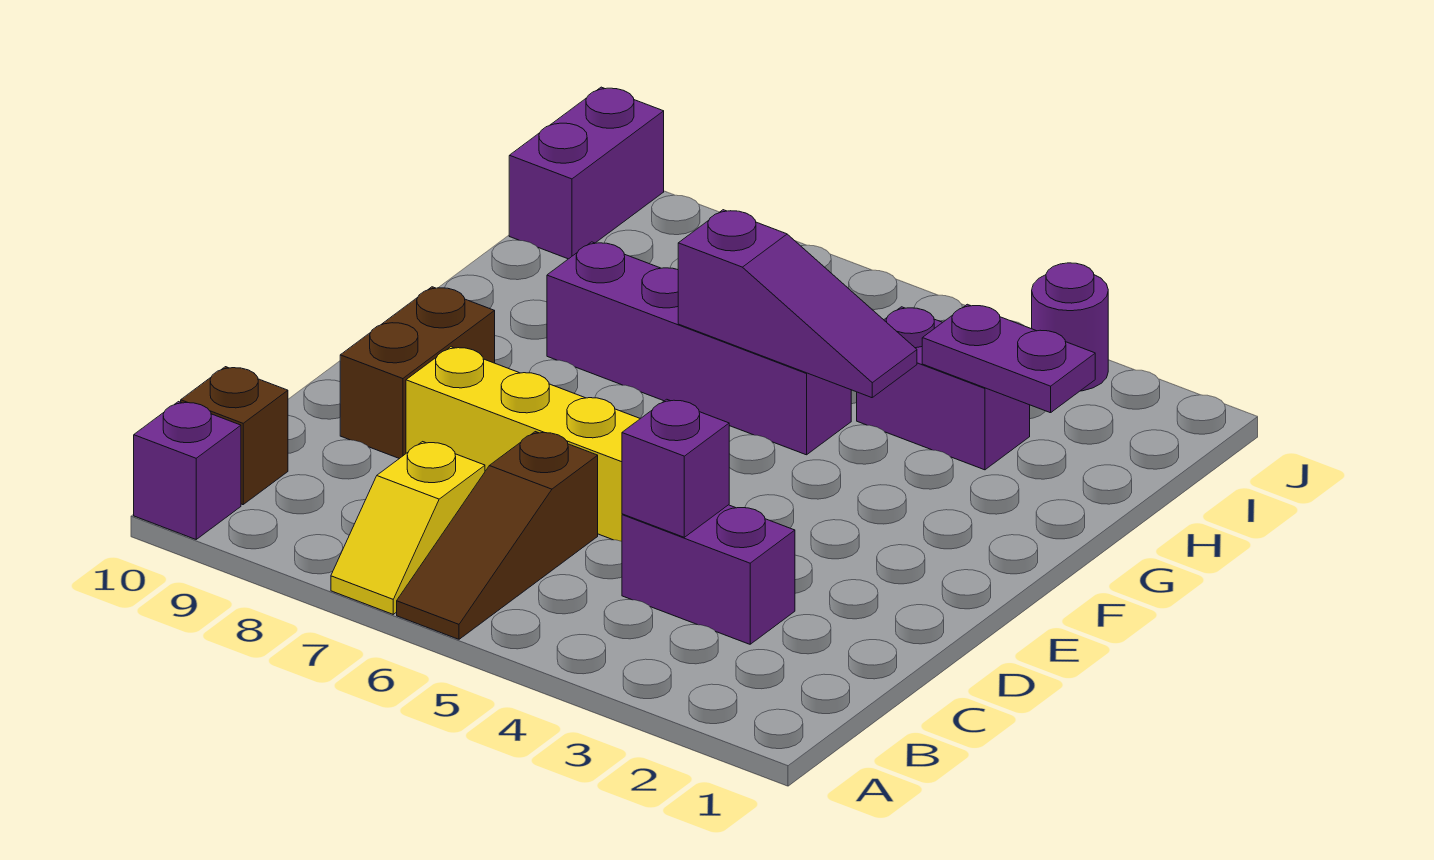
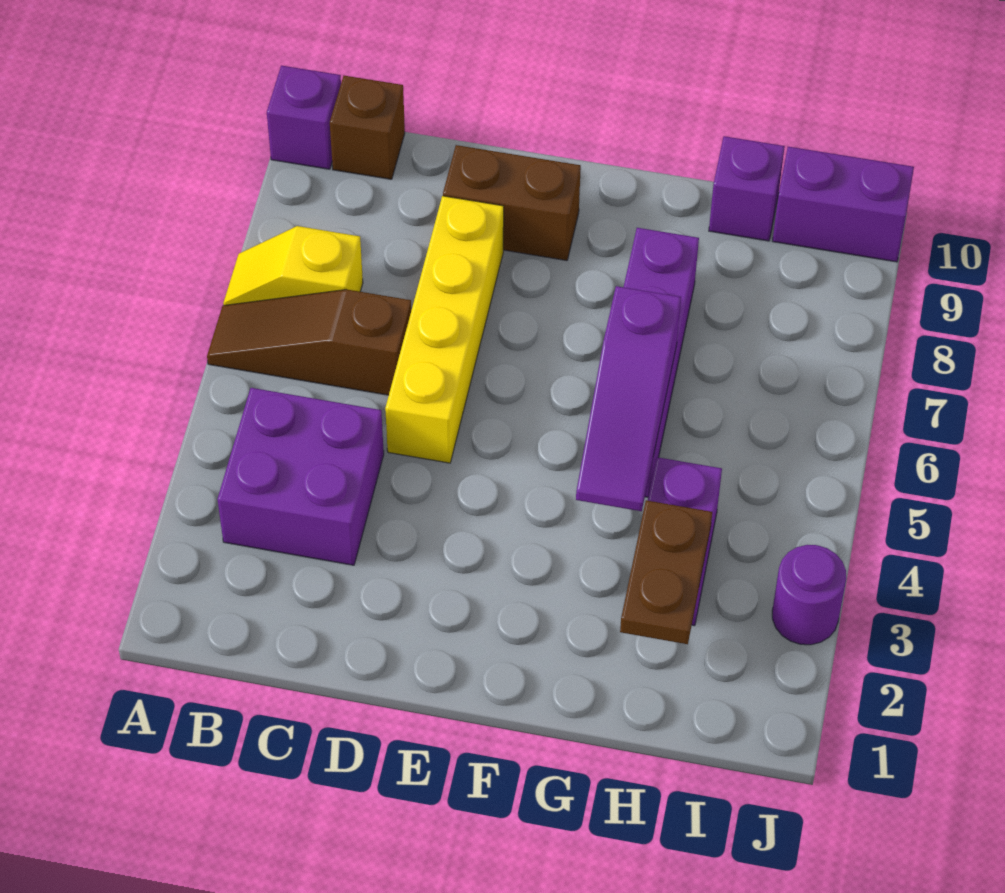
purple 1x2 brick [622,505,795,644] -> purple 2x2 brick [217,388,384,565]
purple 1x1 brick [622,399,729,537] -> purple 1x1 brick moved to [709,136,785,241]
purple 1x2 plate [922,304,1095,413] -> brown 1x2 plate [620,500,712,644]

